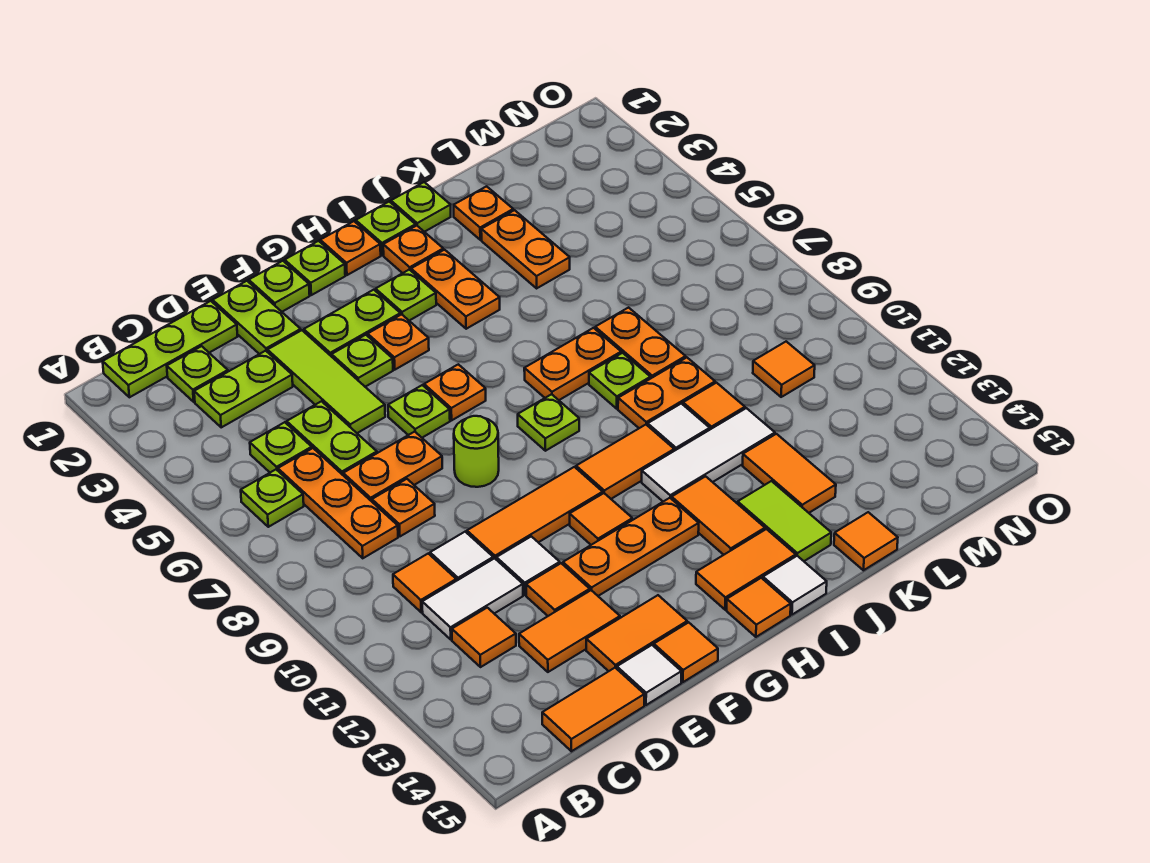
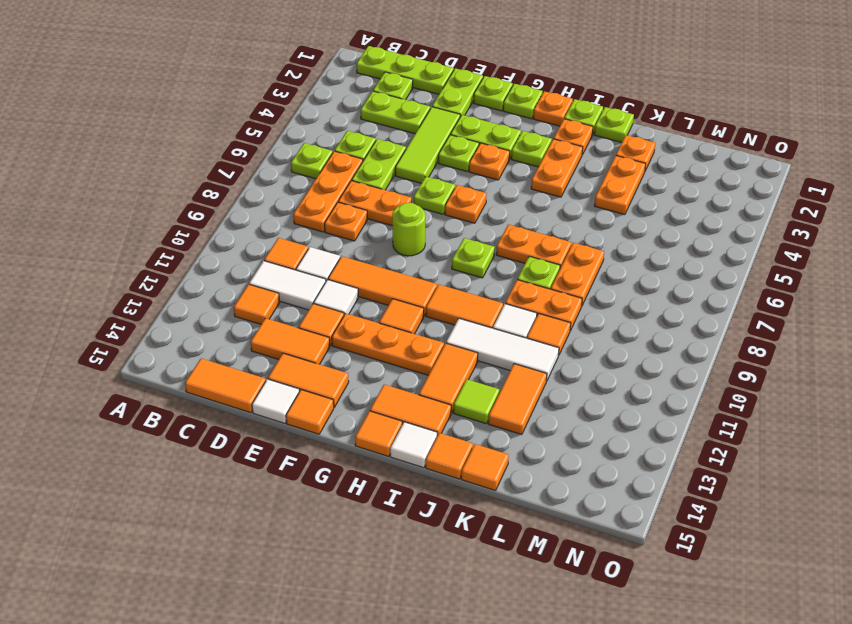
lime 1x2 tile [738,481,831,561] -> lime 1x1 tile [453,379,499,424]
orange 1x1 tile [753,342,815,397] -> orange 1x1 tile moved to [426,433,473,479]

